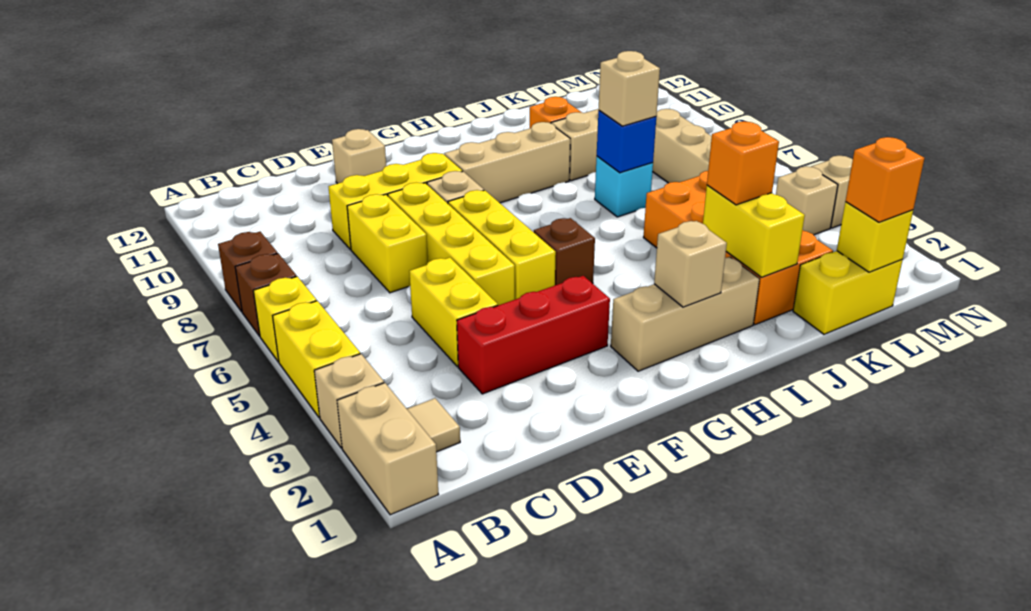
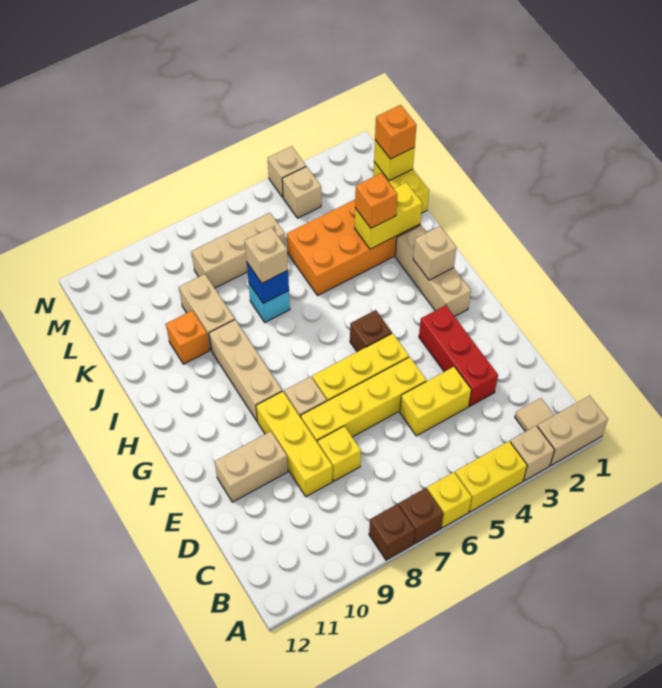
yellow 1x2 brick [347,194,428,293] -> yellow 1x1 brick [318,426,361,481]
tan 1x1 brick [332,129,386,184] -> tan 1x2 brick [215,431,288,502]

